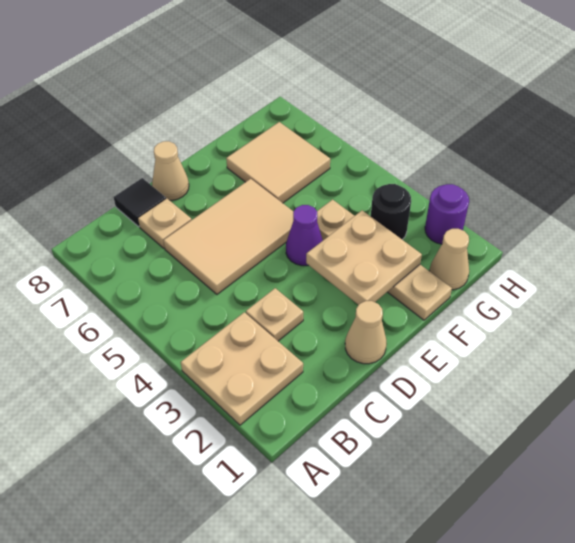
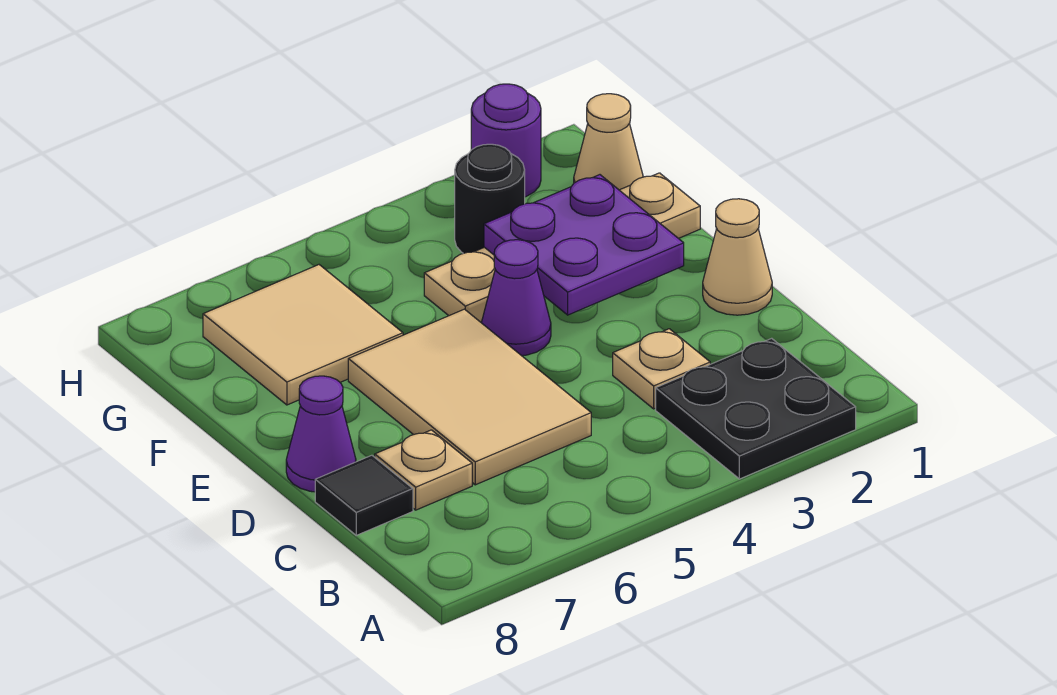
tan 2x2 plate [181,312,303,425] -> black 2x2 plate [656,338,856,479]
tan 1x1 cone [152,141,189,200] -> purple 1x1 cone [286,376,356,492]
tan 2x2 plate [306,210,422,305] -> purple 2x2 plate [484,175,684,315]

